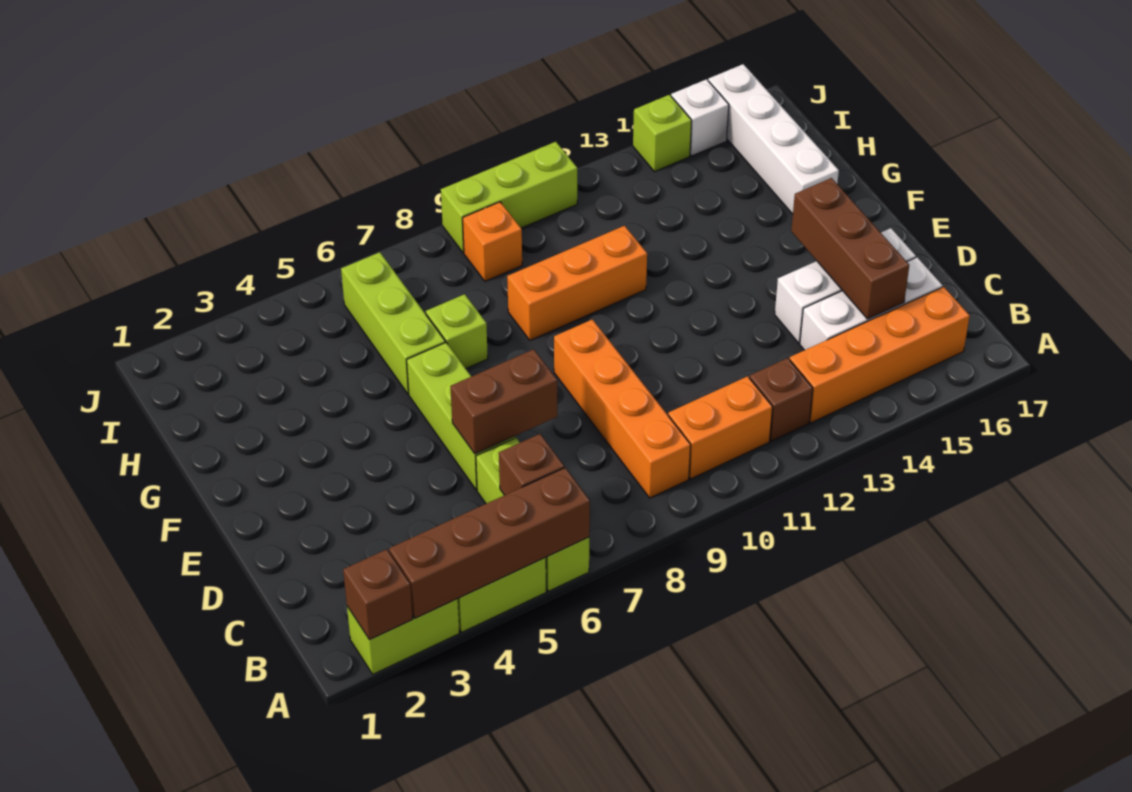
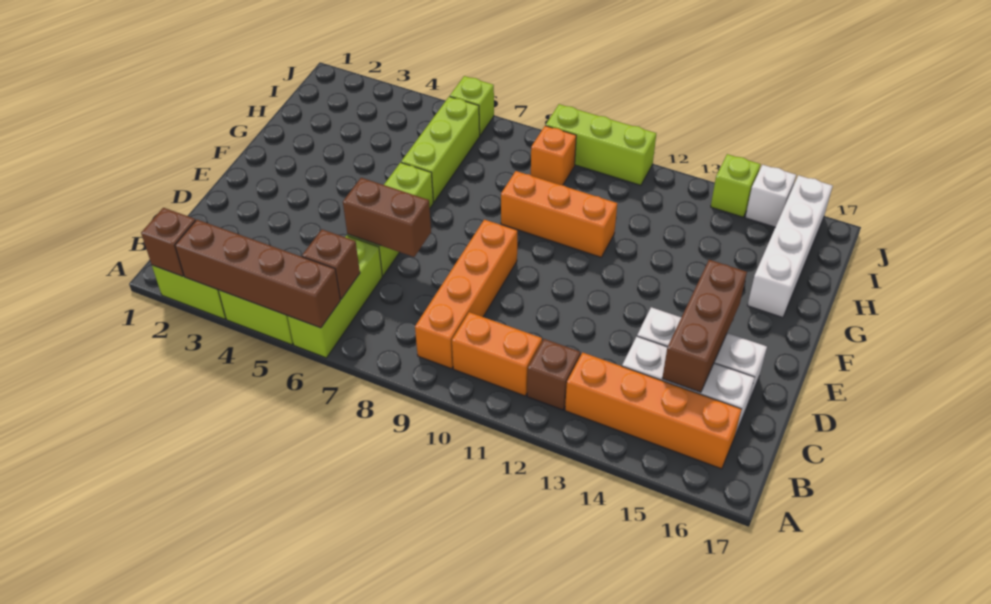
lime 1x1 brick [426,294,488,369] -> lime 1x1 brick moved to [450,76,494,135]

